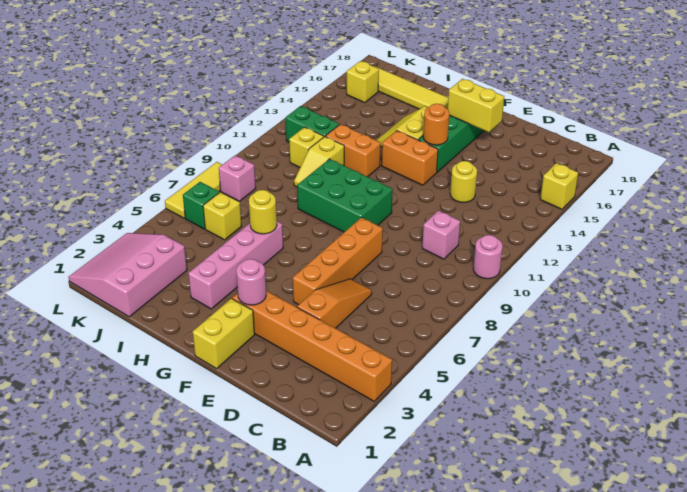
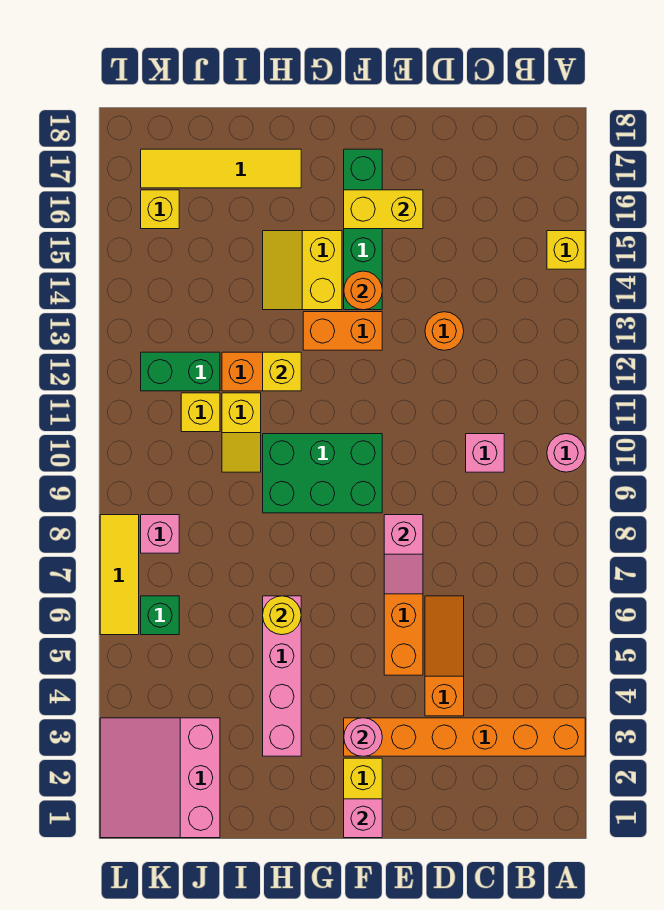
yellow 1x1 round brick [450,161,477,203] -> orange 1x1 round brick [425,312,464,350]
none -> pink 1x2 slope [384,515,423,594]
none -> pink 1x1 brick [344,799,382,838]
yellow 1x1 brick [203,192,242,240] -> yellow 1x1 brick moved to [263,352,301,391]

